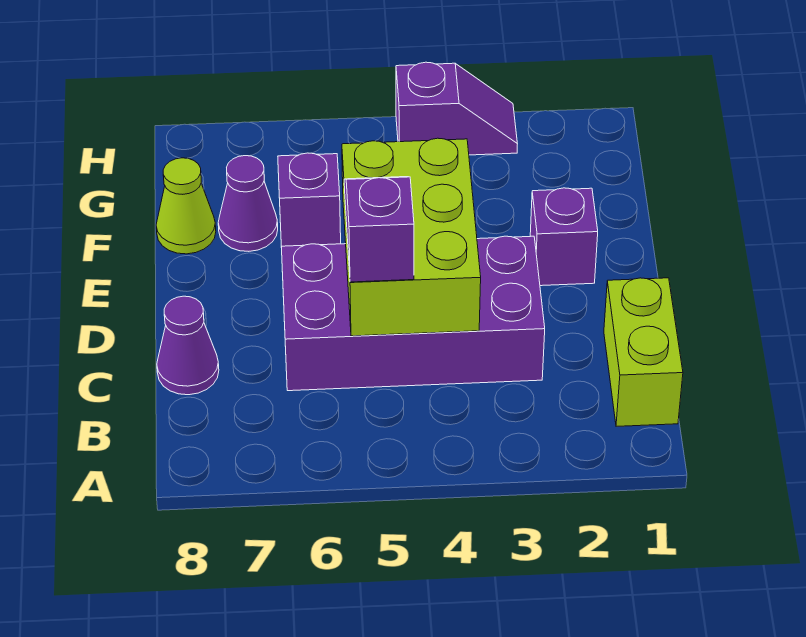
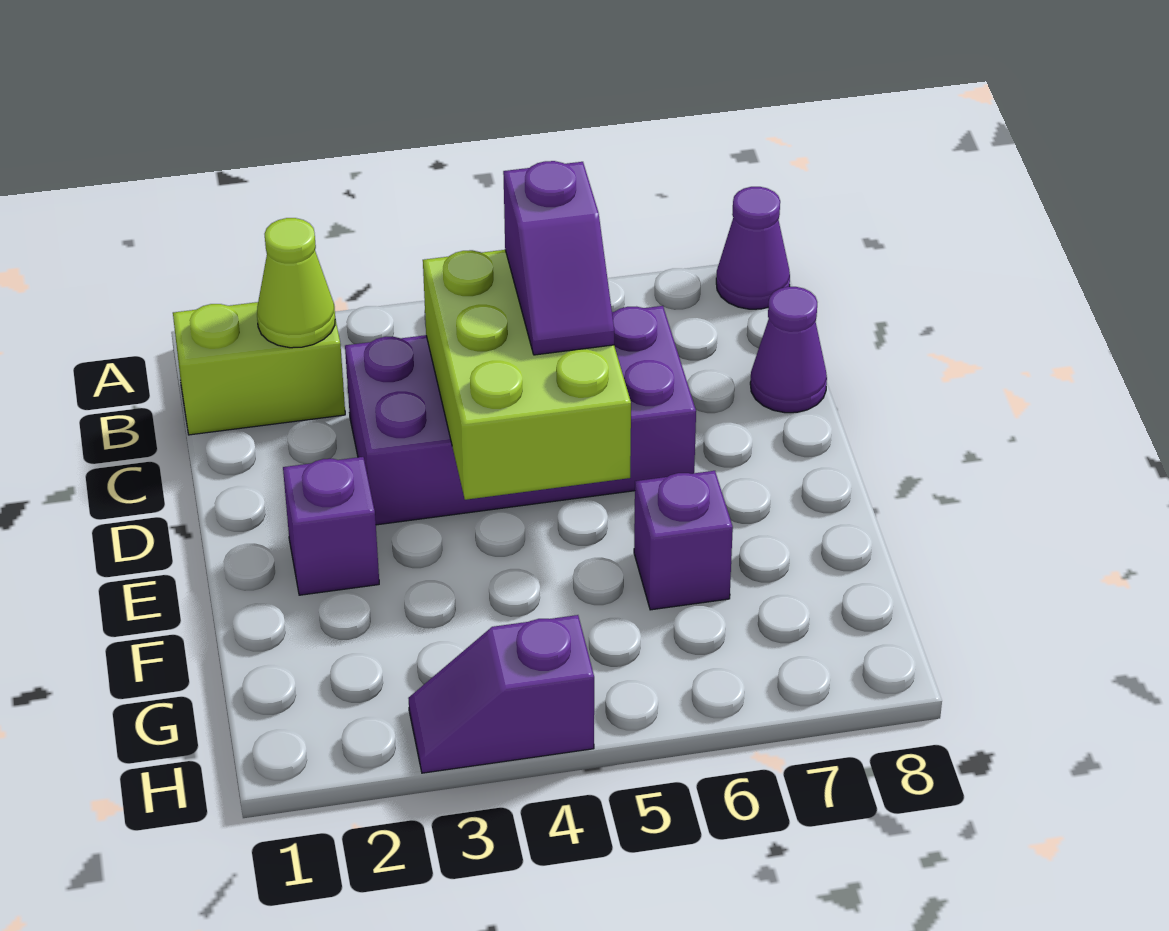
lime 1x2 brick [604,278,683,426] -> lime 1x2 brick turned to [173,302,345,435]
purple 1x1 cone [218,156,278,251] -> purple 1x1 cone moved to [716,187,790,309]
lime 1x1 cone [156,158,216,254] -> lime 1x1 cone moved to [257,218,335,348]

